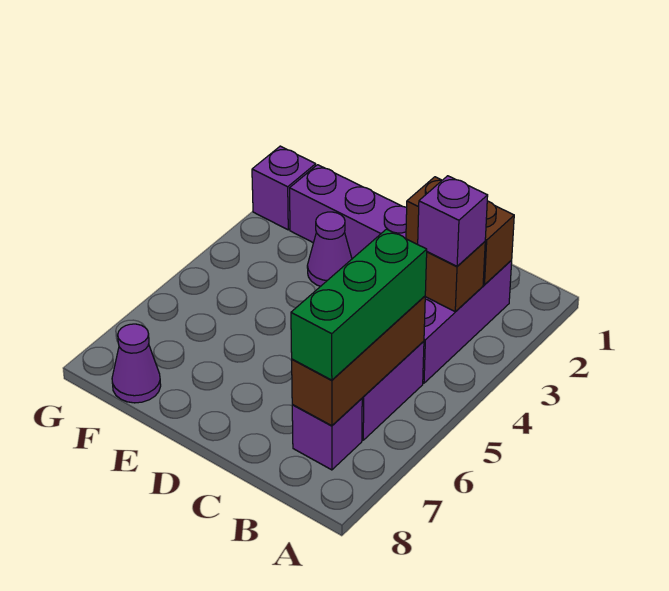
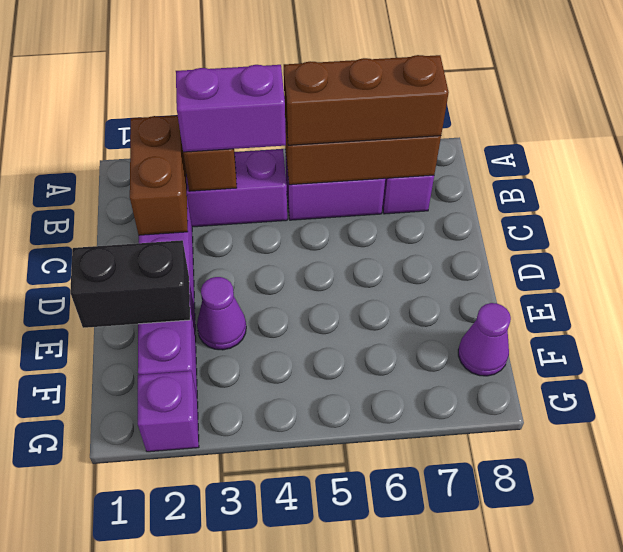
purple 1x1 brick [418,176,488,266] -> purple 1x2 brick [176,65,286,152]
green 1x3 brick [291,229,427,380] -> brown 1x3 brick [284,55,449,145]
none -> black 1x2 brick [70,240,190,328]

